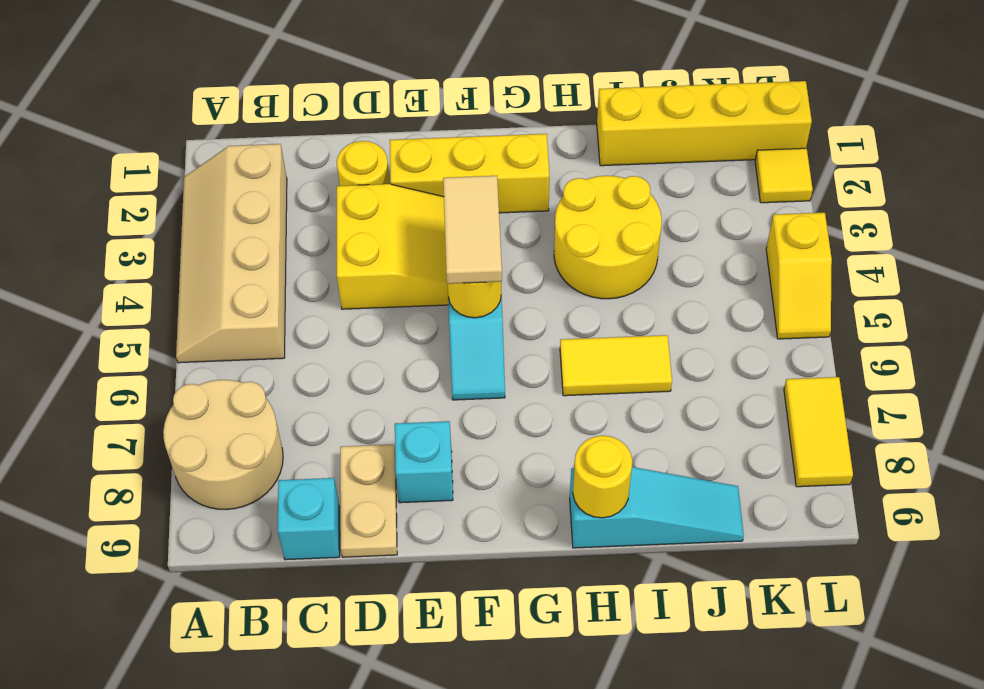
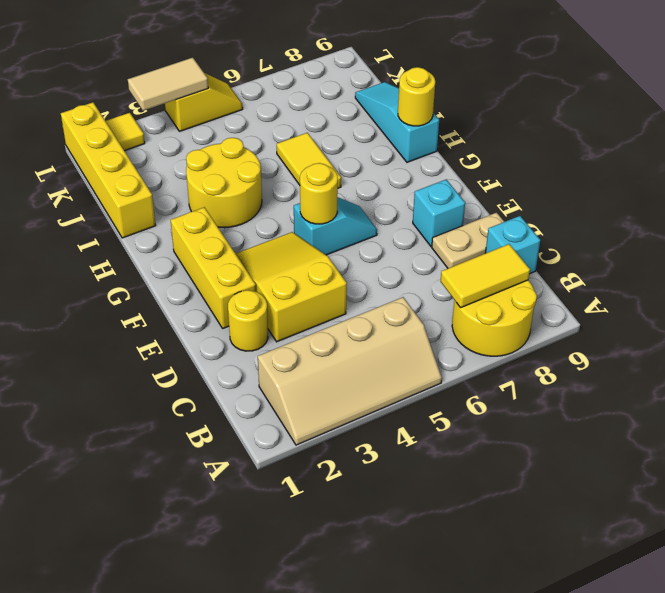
tan 2x2 round brick [163,380,283,509] -> yellow 2x2 round brick [452,280,537,356]
tan 1x2 tile [443,176,502,284] -> tan 1x2 tile moved to [128,58,208,111]
yellow 1x2 tile [784,377,853,487] -> yellow 1x2 tile moved to [441,244,530,308]

